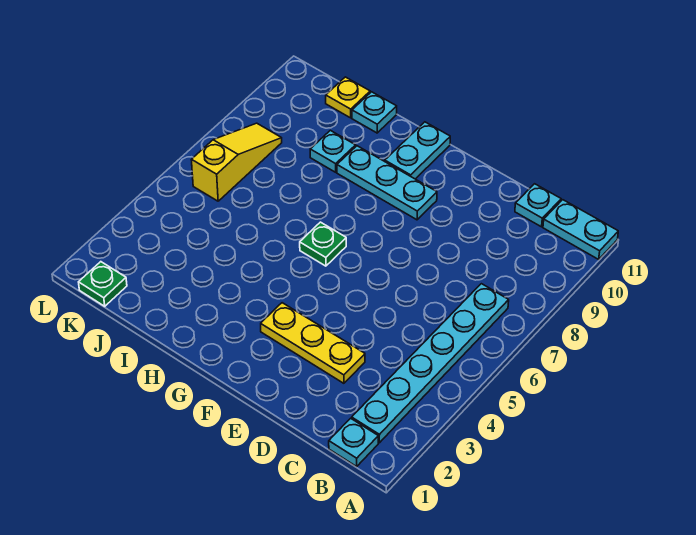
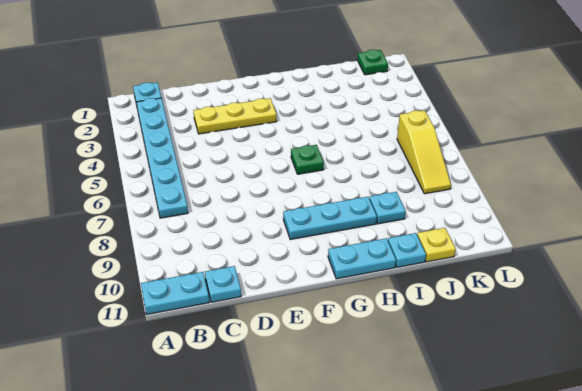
cyan 1x2 plate [385,122,450,179] -> cyan 1x2 plate turned to [328,238,396,279]

